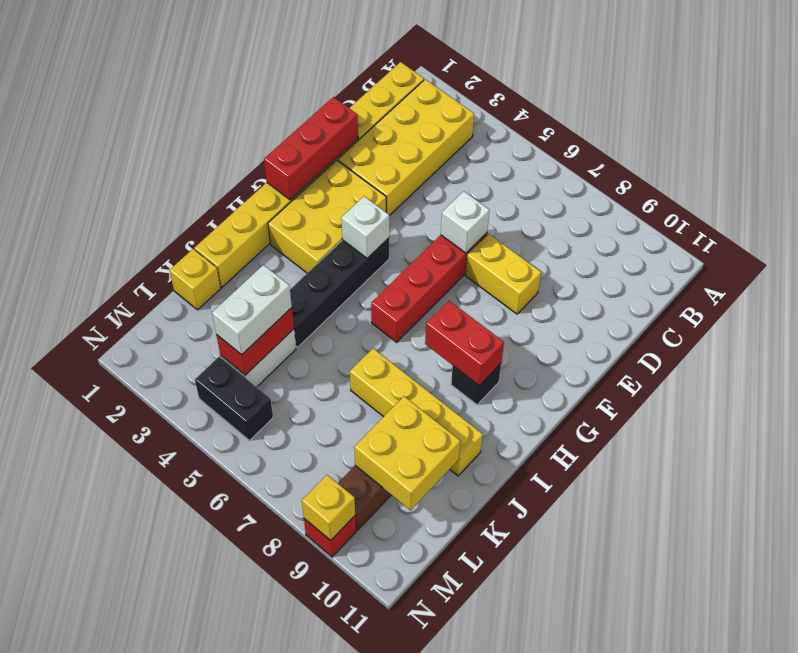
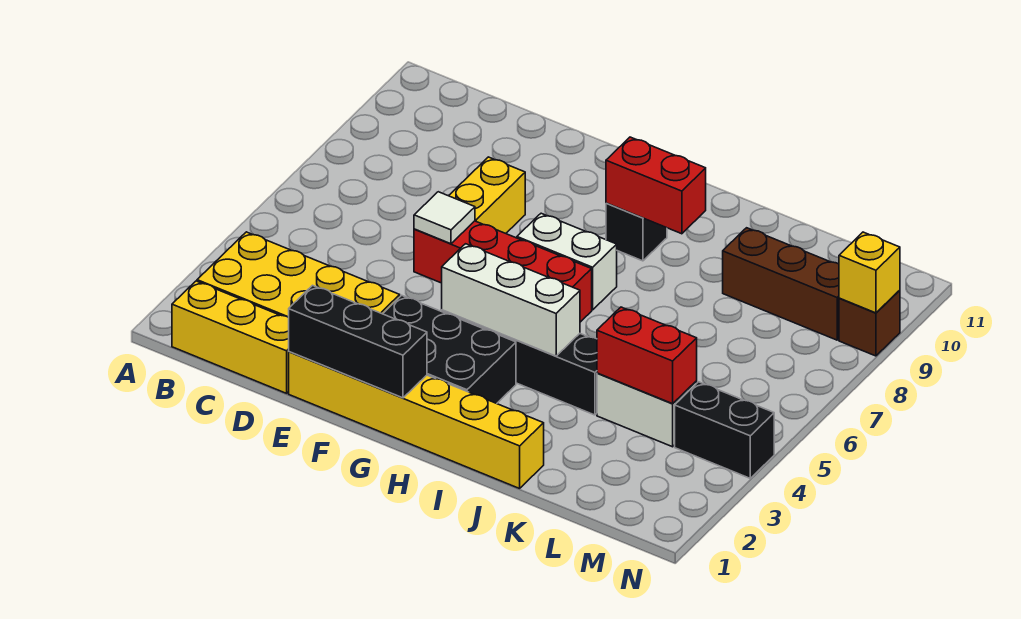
red 1x3 brick [264,97,358,200] -> black 1x3 brick [289,285,427,398]
white 1x1 brick [441,191,490,253] -> white 1x1 tile [414,192,475,244]
yellow 2x3 brick [268,160,386,273] -> black 2x3 brick [383,295,516,404]
white 1x1 brick [341,196,389,258] -> white 1x3 brick [442,244,580,356]
red 1x2 brick [425,301,504,385] -> red 1x2 brick turned to [606,137,706,234]
yellow 1x4 brick [350,349,483,476] -> none
yellow 1x1 brick [170,249,221,310] -> none
white 1x2 brick [212,265,292,355] -> white 1x2 brick moved to [517,213,617,310]
yellow 2x2 brick [354,396,460,510] -> none
black 1x2 brick [195,357,273,441] -> black 1x2 brick turned to [675,382,774,478]
red 1x1 brick [304,516,356,557] -> brown 1x1 brick [839,290,900,356]

